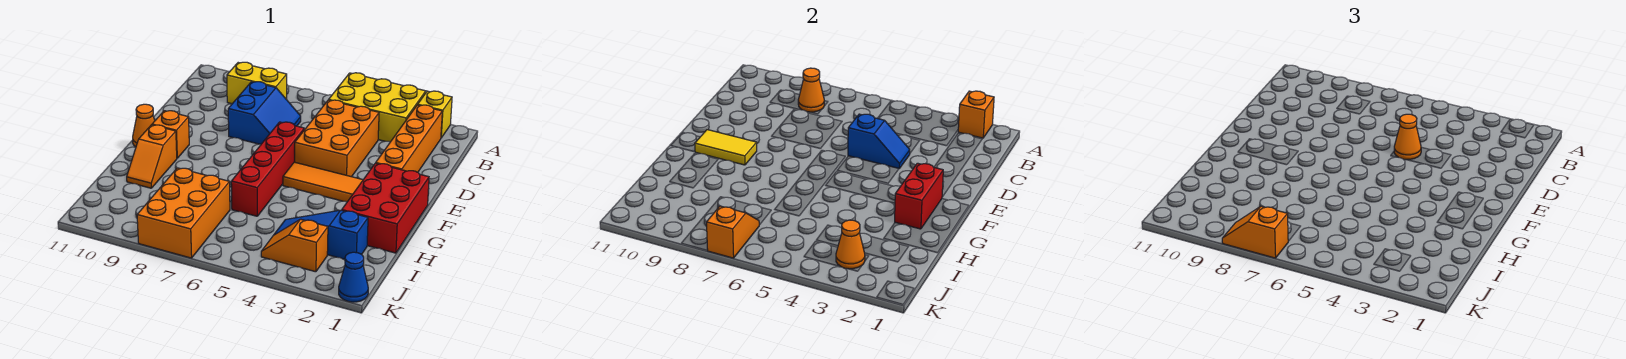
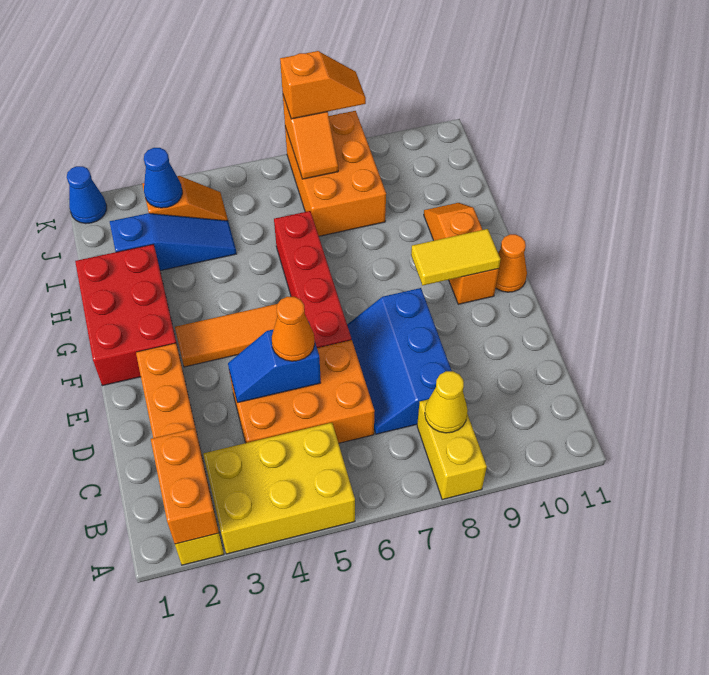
orange 1x1 brick [958,91,994,138] -> orange 1x2 brick [151,428,219,544]
yellow 1x2 brick [227,62,287,104] -> yellow 1x2 brick turned to [417,400,487,500]
orange 1x1 cone [798,68,824,112] -> yellow 1x1 cone [425,371,468,433]
orange 2x3 brick [295,100,379,177] -> orange 2x3 brick turned to [230,340,375,443]
blue 2x2 slope [228,82,301,144] -> blue 2x3 slope [347,288,452,434]
red 1x2 brick [895,163,943,229] -> none
orange 1x1 cone [836,220,865,269] -> blue 1x1 cone [144,148,182,208]

